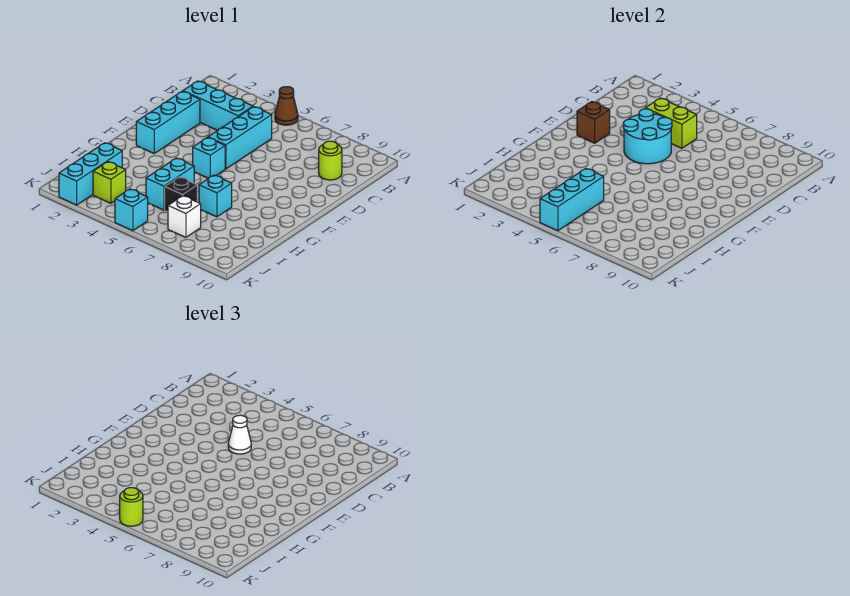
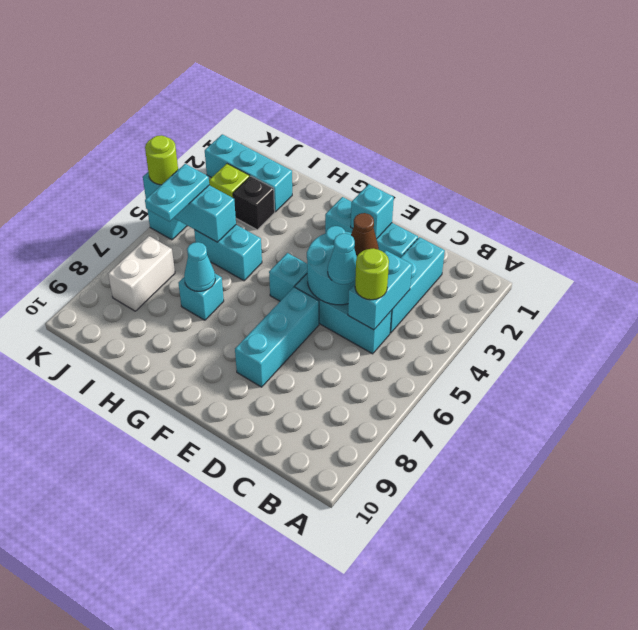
brown 1x1 cone [275,87,298,125] -> brown 1x1 cone moved to [351,213,379,256]
lime 1x2 brick [645,98,697,148] -> cyan 1x2 brick [348,251,412,330]
lime 1x1 round brick [319,141,342,180] -> lime 1x1 round brick moved to [355,248,389,300]
white 1x1 cone [228,415,251,454] -> cyan 1x1 cone [328,233,357,284]
brown 1x1 brick [577,102,610,143] -> cyan 1x1 brick [351,184,394,239]
none -> cyan 1x3 brick [235,287,319,387]
none -> cyan 1x1 cone [184,242,215,291]
black 1x1 brick [165,177,197,212] -> black 1x1 brick moved to [233,176,275,230]
none -> cyan 1x2 plate [145,164,209,222]
white 1x1 brick [168,196,201,238] -> white 1x2 brick [108,236,175,311]

